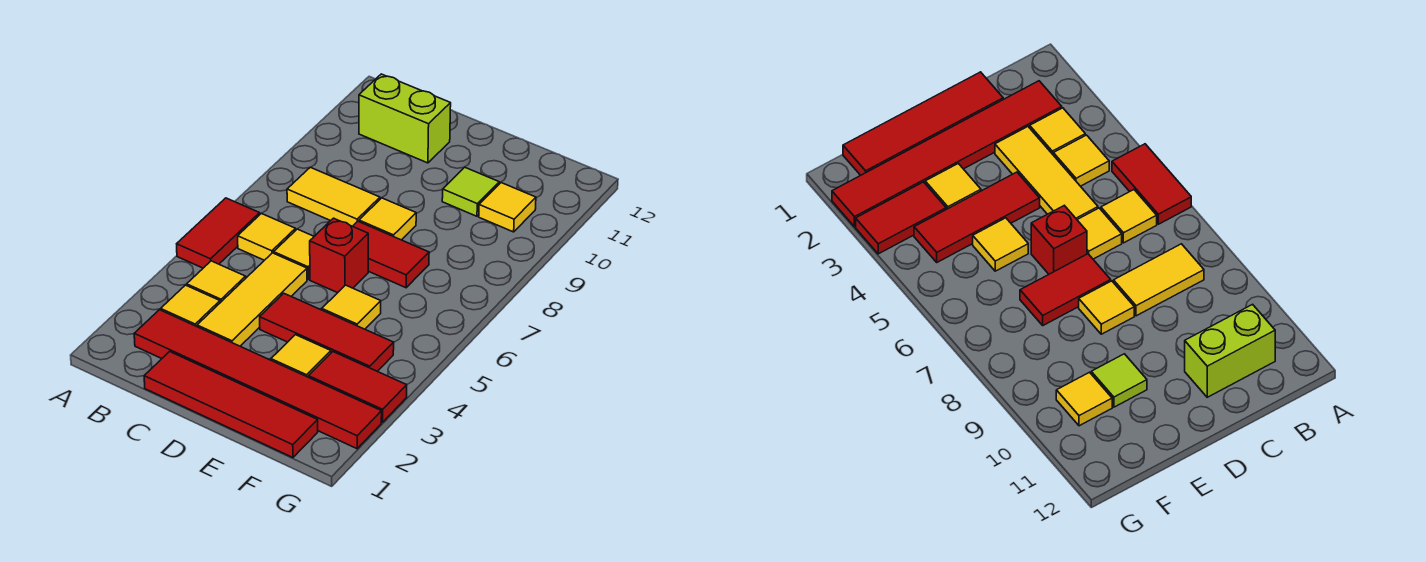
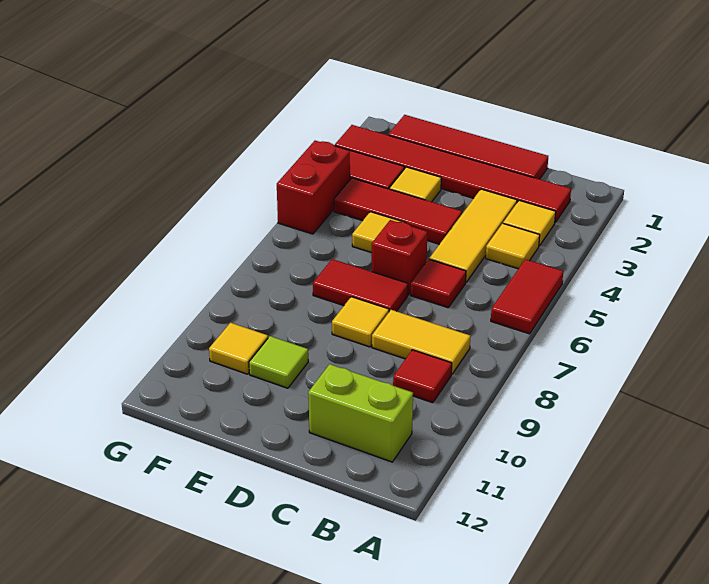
yellow 1x1 tile [238,213,296,260] -> none
none -> red 1x1 tile [393,350,452,403]
yellow 1x1 tile [274,229,314,279] -> red 1x1 tile [411,259,466,308]
none -> red 1x2 brick [277,141,350,234]

